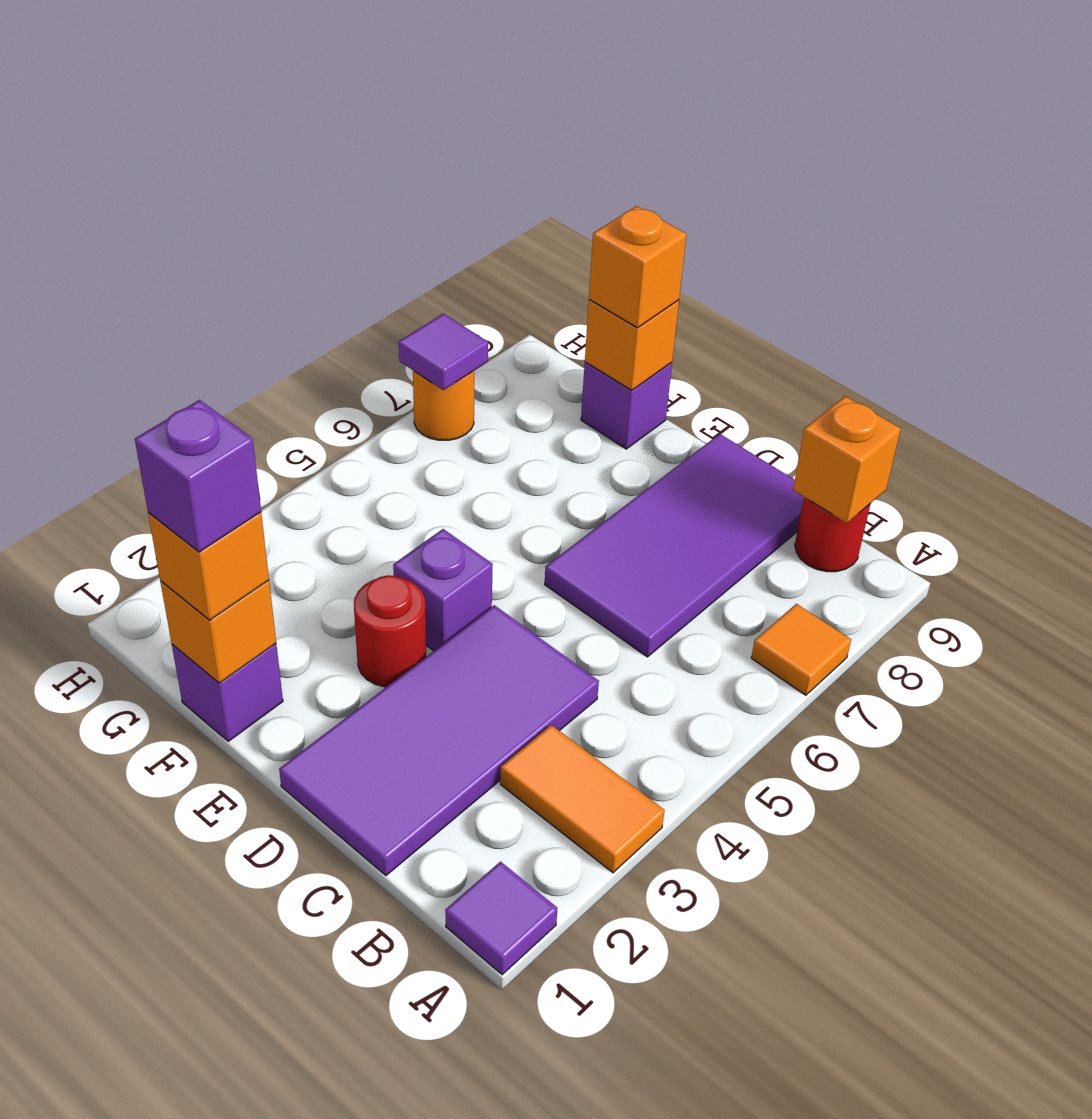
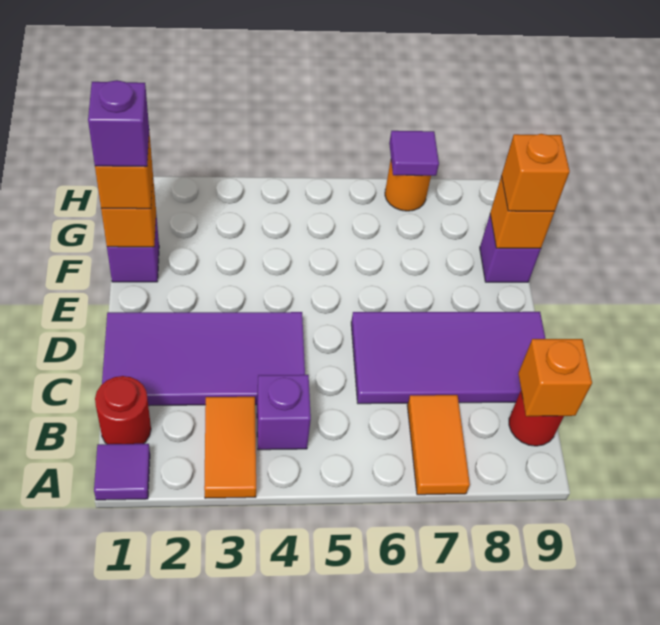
orange 1x1 tile [751,604,851,695] -> orange 1x2 tile [407,395,470,495]
red 1x1 round brick [354,575,426,687] -> red 1x1 round brick moved to [95,376,151,444]
purple 1x1 brick [393,529,493,651] -> purple 1x1 brick moved to [257,375,311,450]

